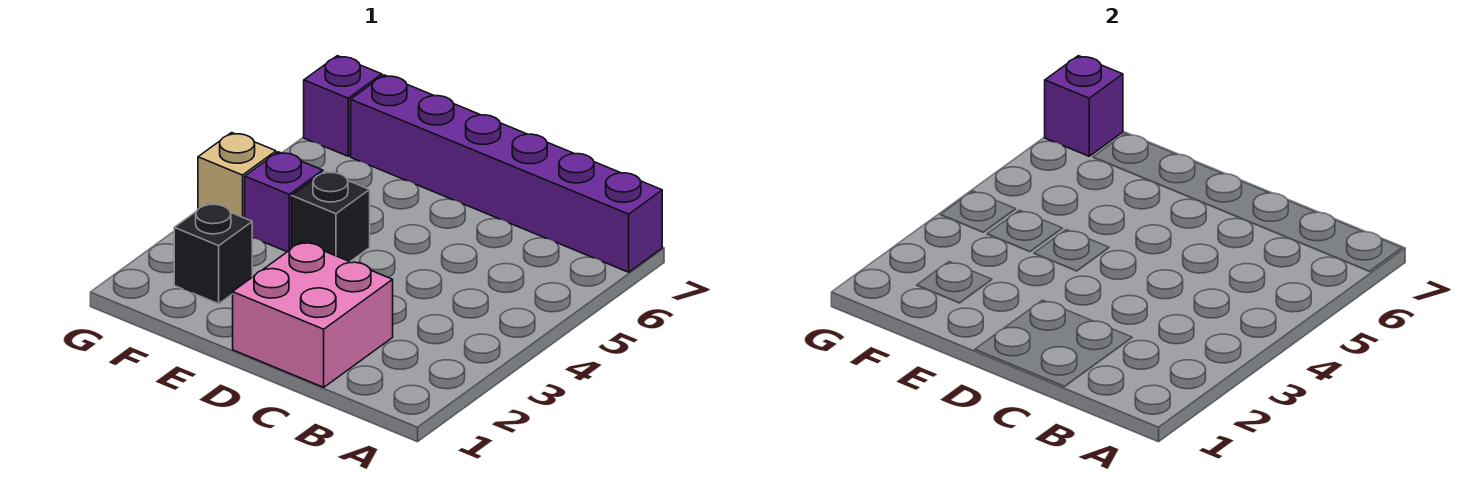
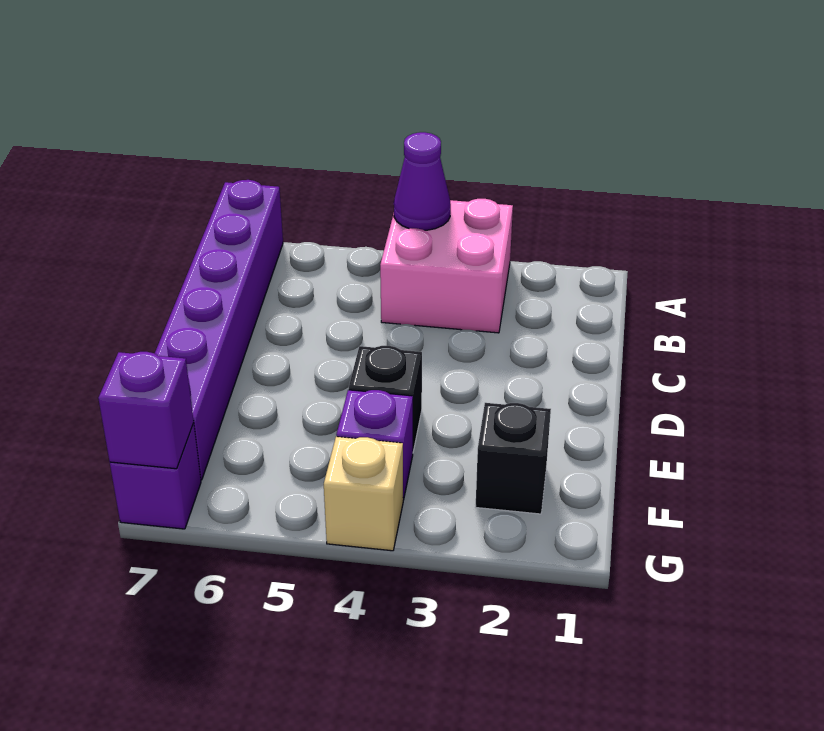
none -> purple 1x1 cone [394,132,451,230]
pink 2x2 brick [233,242,393,387] -> pink 2x2 brick moved to [380,199,513,333]

